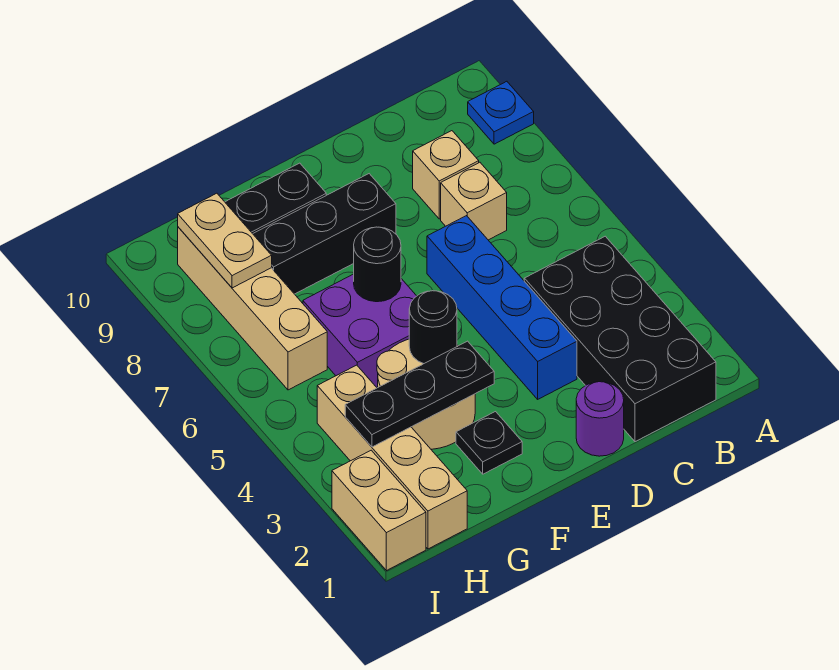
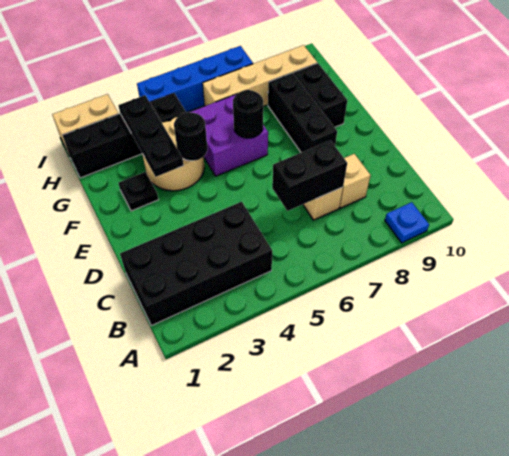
none -> black 1x2 brick [272,141,347,211]
purple 1x1 round brick [576,382,624,456] -> none
blue 1x4 brick [427,216,577,399] -> blue 1x4 brick moved to [137,46,253,112]
tan 1x4 brick [317,365,467,549] -> black 1x4 brick [62,94,186,178]
tan 1x2 plate [178,193,272,288] -> none

